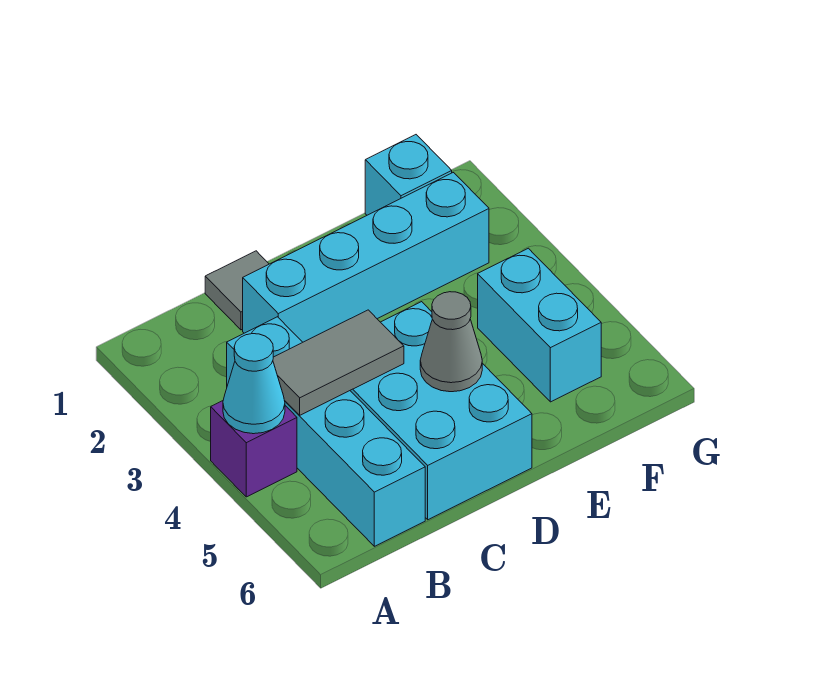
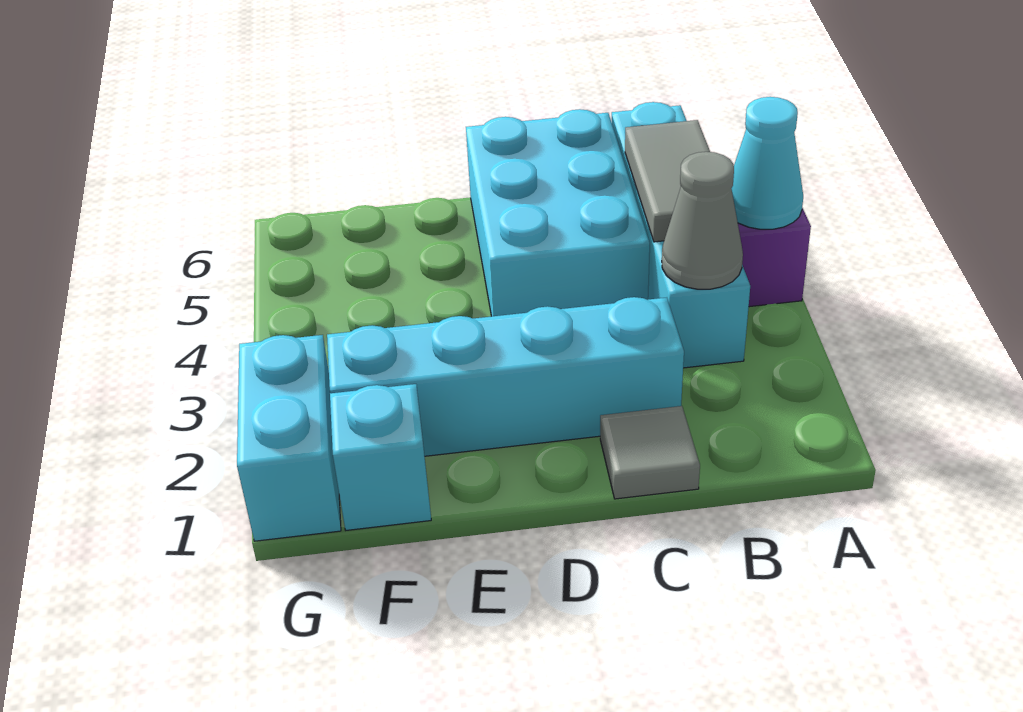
grey 1x2 tile [273,310,404,415] -> grey 1x2 tile turned to [625,120,710,242]
grey 1x1 cone [420,292,482,392] -> grey 1x1 cone moved to [662,152,743,289]
cyan 1x2 brick [478,248,601,402] -> cyan 1x2 brick moved to [237,335,341,541]

